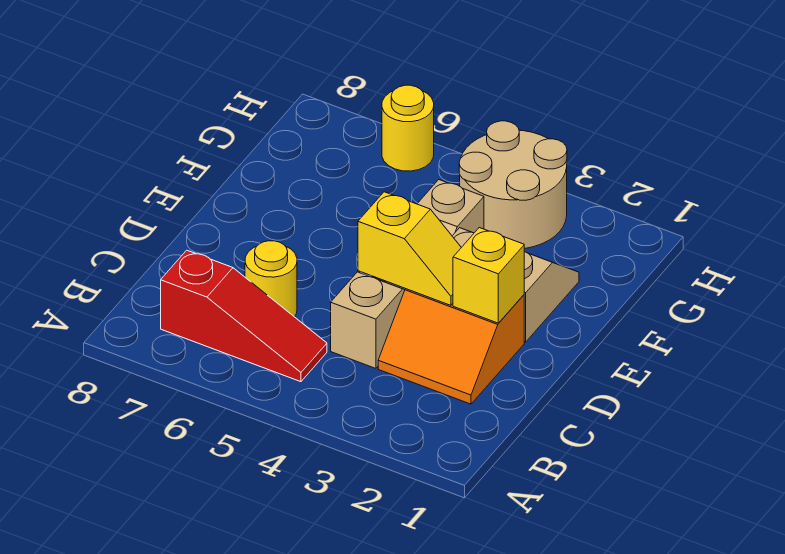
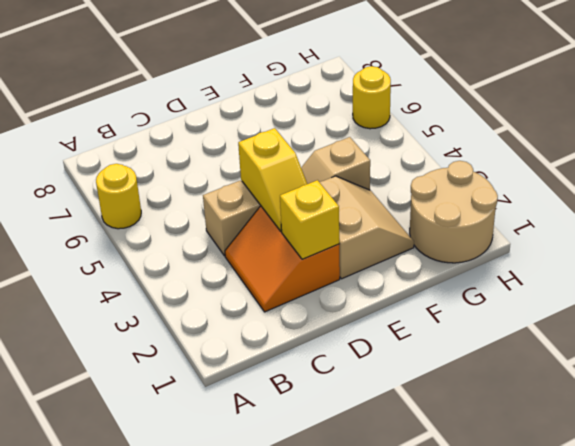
red 1x3 slope [161,250,327,382] -> none
yellow 1x1 round brick [245,241,297,317] -> yellow 1x1 round brick moved to [96,164,141,229]
tan 2x2 round brick [459,121,567,248] -> tan 2x2 round brick moved to [410,161,498,263]

